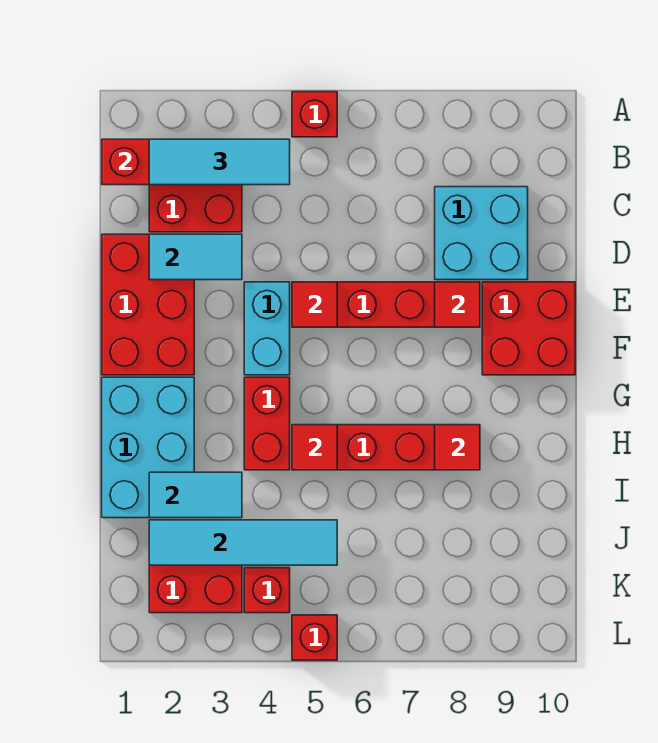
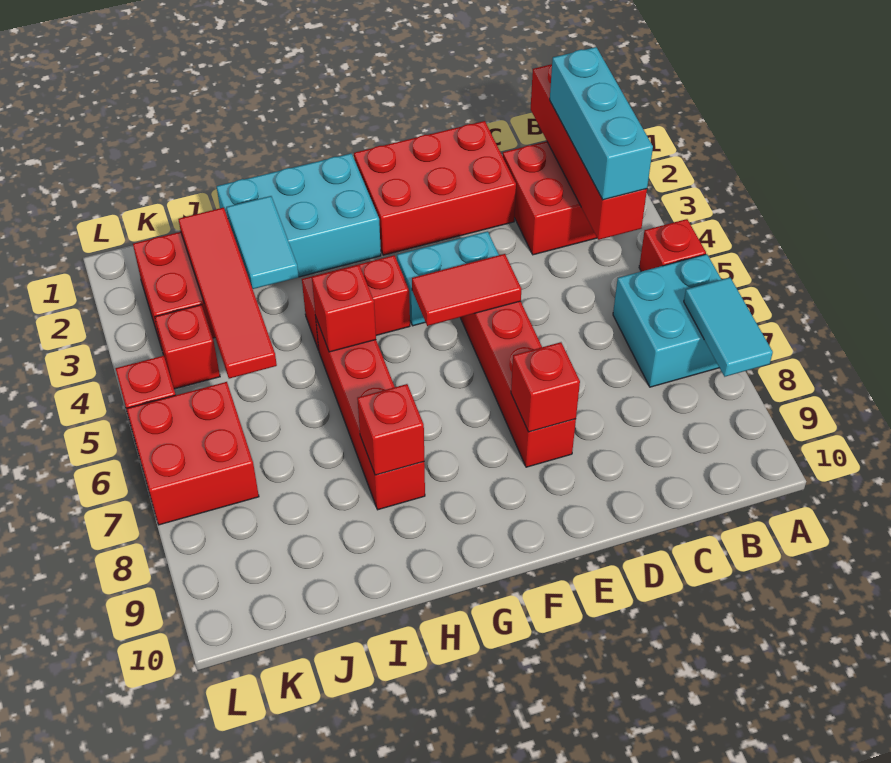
cyan 1x3 tile [149,139,290,185] -> cyan 1x3 brick [550,47,653,200]
cyan 2x2 brick [435,187,528,280] -> cyan 2x2 brick moved to [613,254,722,387]
cyan 1x2 tile [149,234,242,280] -> cyan 1x2 tile moved to [684,278,773,377]
red 1x1 tile [292,282,337,327] -> red 1x2 tile [412,254,521,326]
red 1x1 tile [435,282,480,327] -> red 1x1 brick [511,342,580,432]
red 2x2 brick [482,282,575,375] -> red 2x2 brick moved to [127,382,259,525]
red 1x1 tile [292,425,337,470] -> red 1x1 brick [312,265,376,352]
red 1x1 tile [435,425,480,470] -> red 1x1 brick [357,384,424,475]
cyan 1x4 tile [149,520,337,565] -> red 1x4 tile [178,208,277,379]

